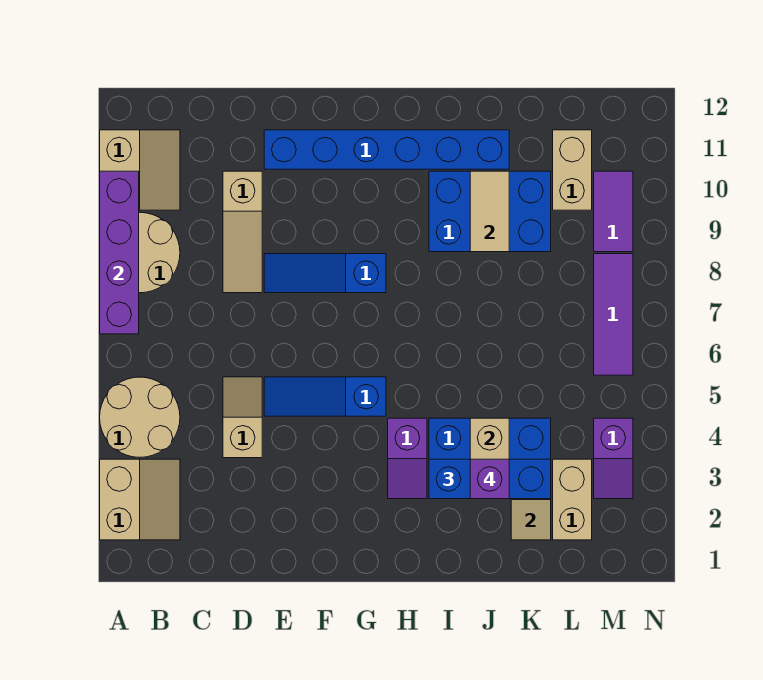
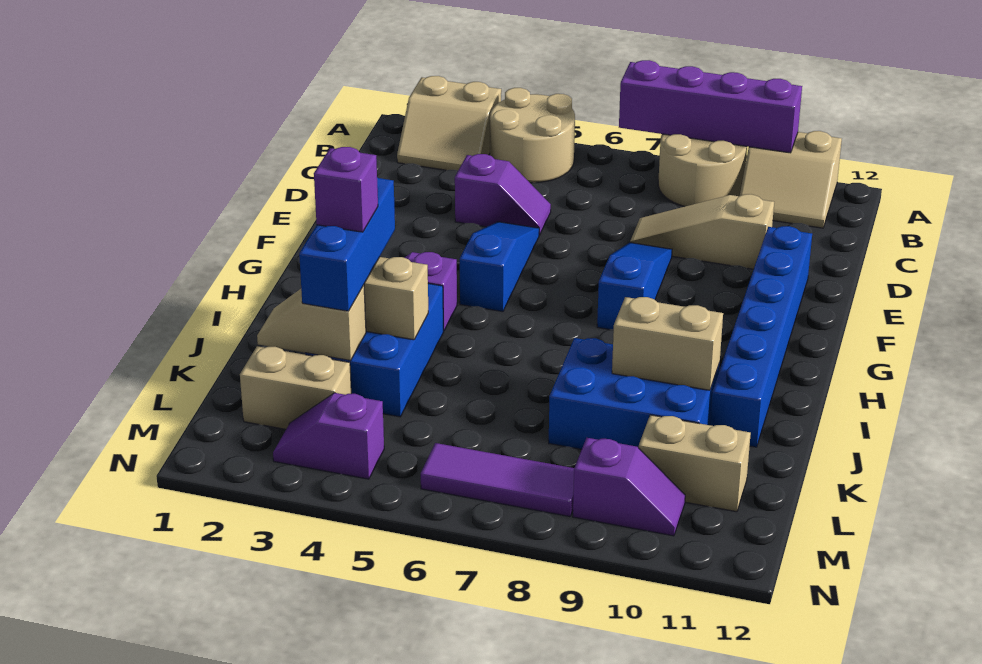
tan 1x2 slope [223,377,262,458] -> purple 1x2 slope [455,154,551,235]
blue 2x3 brick [429,171,551,252] -> blue 2x3 brick turned to [549,338,720,449]
tan 1x2 tile [470,171,509,252] -> tan 1x2 brick [612,297,723,390]
purple 1x2 tile [594,171,633,252] -> purple 1x2 slope [573,438,685,536]

